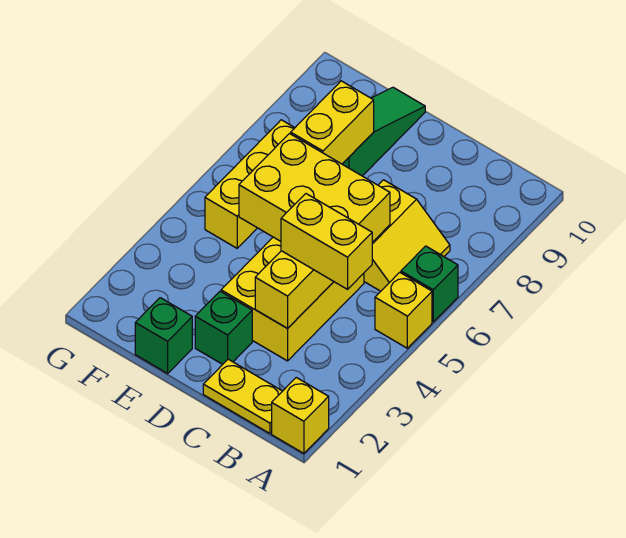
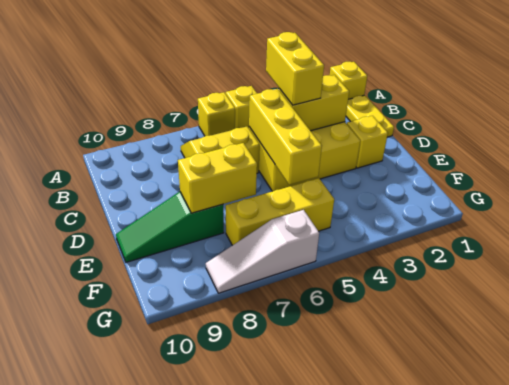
green 1x1 brick [401,246,458,322] -> yellow 1x1 brick [198,92,235,136]
yellow 2x3 brick [239,134,390,242] -> yellow 1x3 brick [249,89,322,185]
green 1x1 brick [195,291,252,364] -> yellow 1x1 brick [347,116,388,168]
green 1x1 brick [135,298,192,373] -> none
none -> white 1x3 slope [206,210,319,293]

